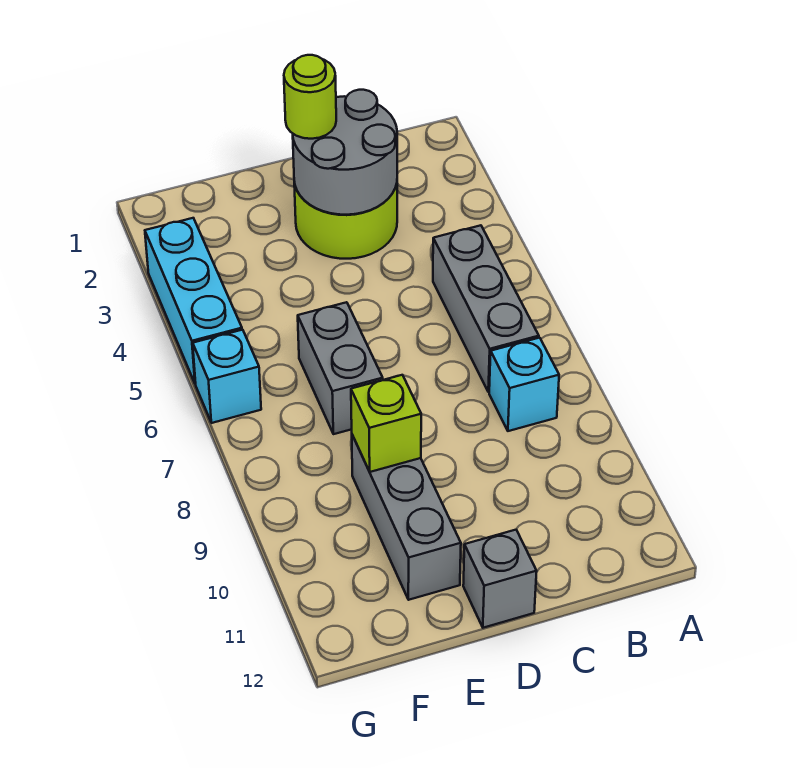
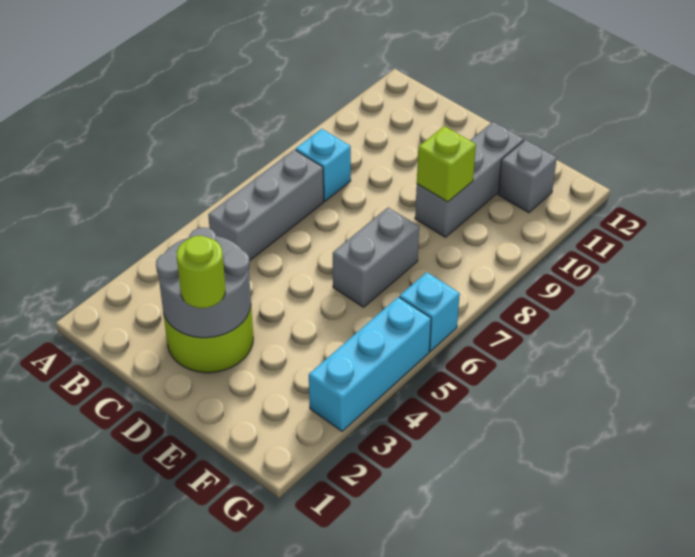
grey 1x1 brick [463,530,537,628] -> grey 1x1 brick moved to [498,140,557,213]

